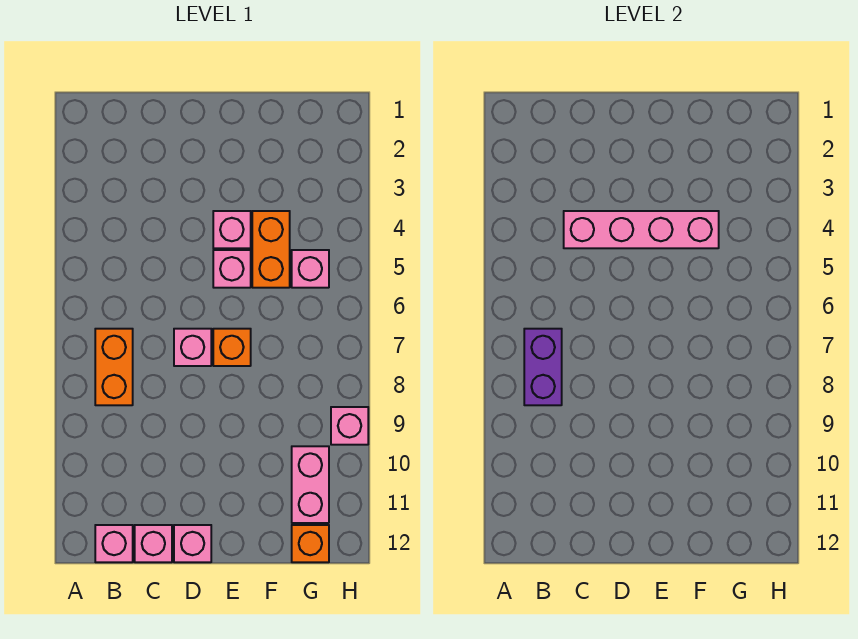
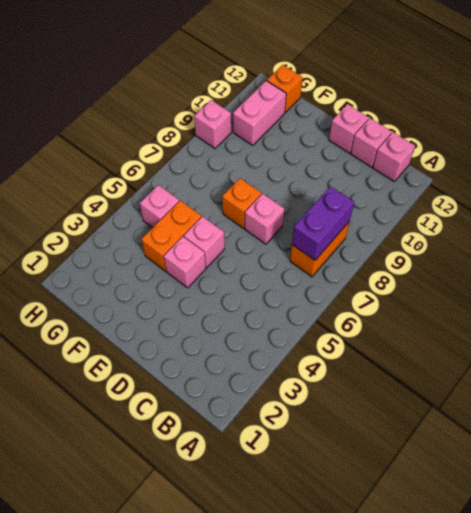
pink 1x4 brick [564,211,719,248] -> none

